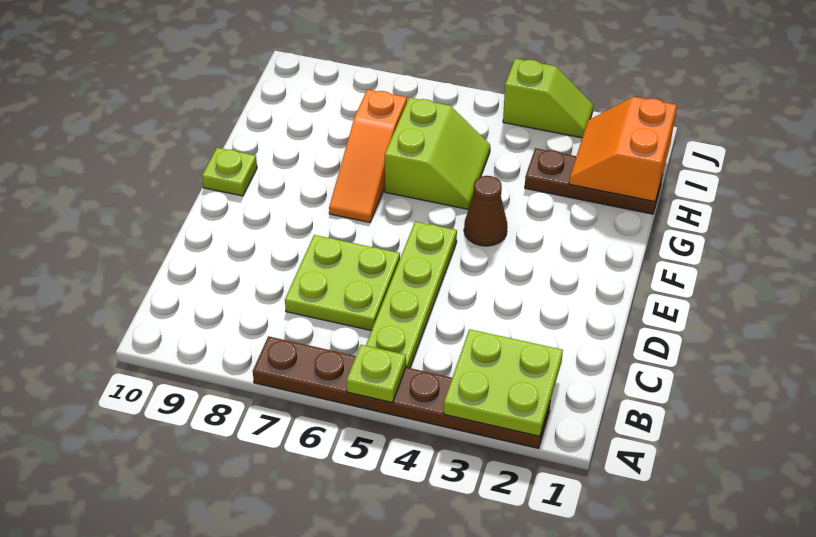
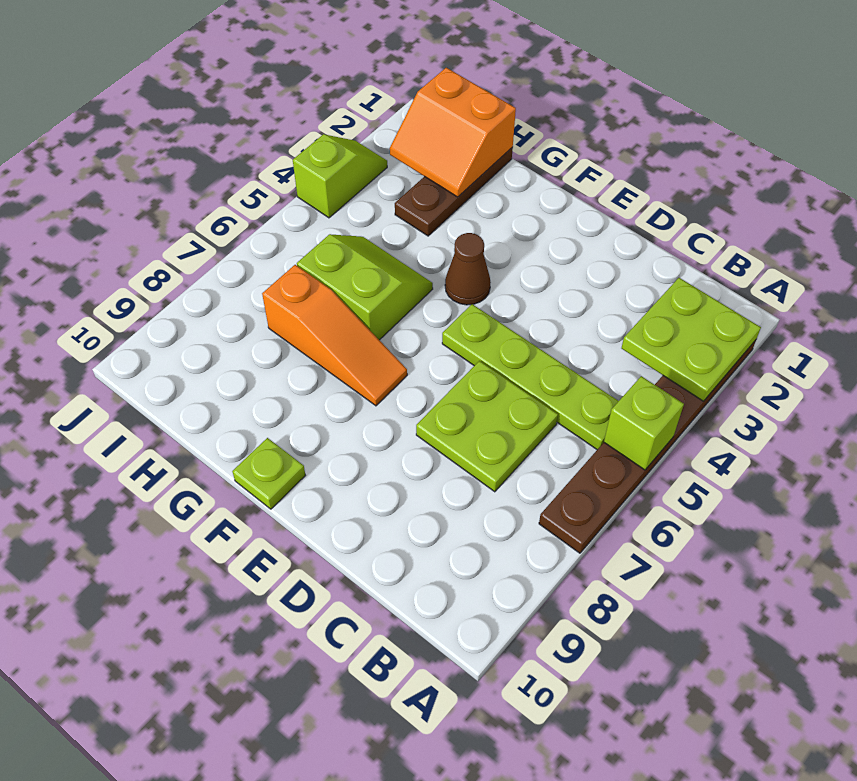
lime 1x1 plate [346,345,406,403] -> lime 1x1 brick [604,376,684,470]

